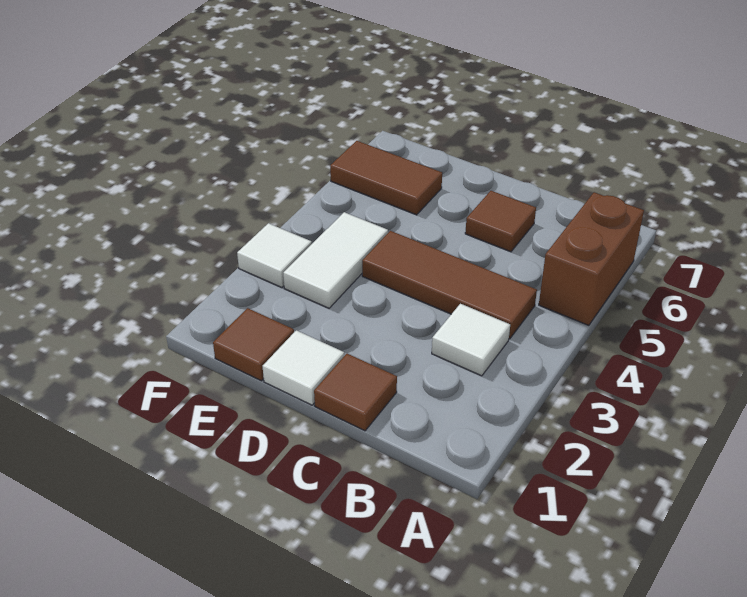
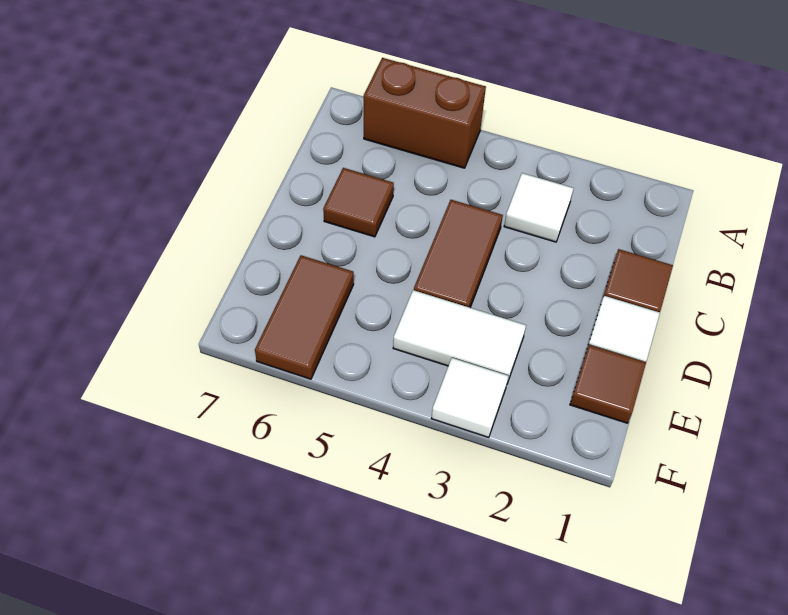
brown 1x3 tile [362,231,537,339] -> brown 1x2 tile [414,200,503,308]

